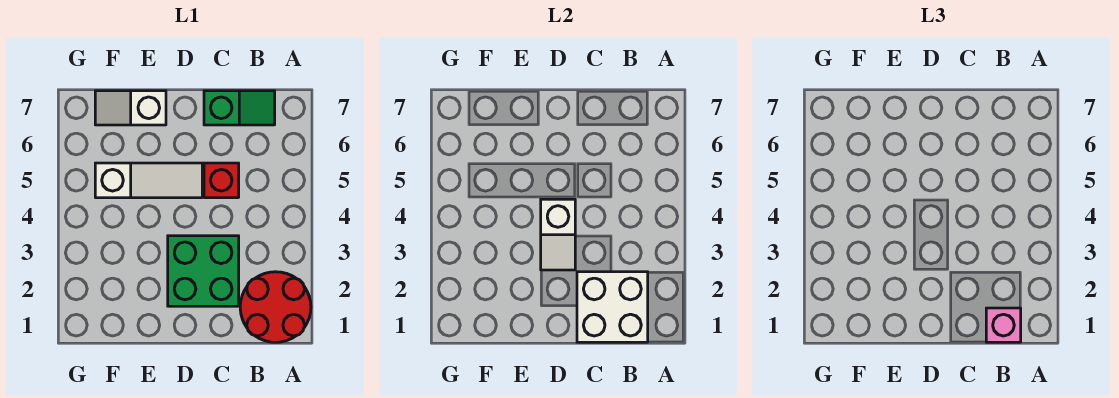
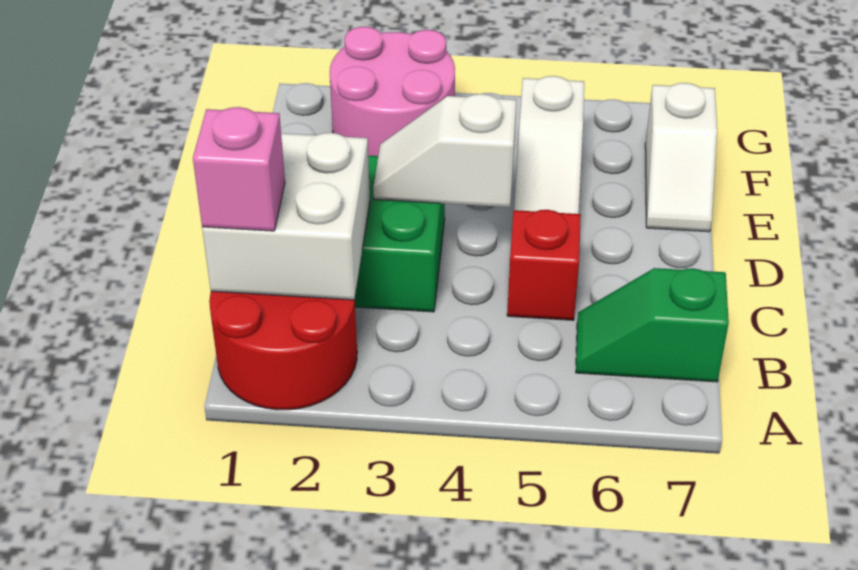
green 1x2 slope [204,91,275,125] -> green 1x2 slope turned to [576,268,729,382]
white 1x2 slope [95,91,166,125] -> white 1x2 slope turned to [645,83,717,232]
none -> pink 2x2 round brick [330,27,455,156]

